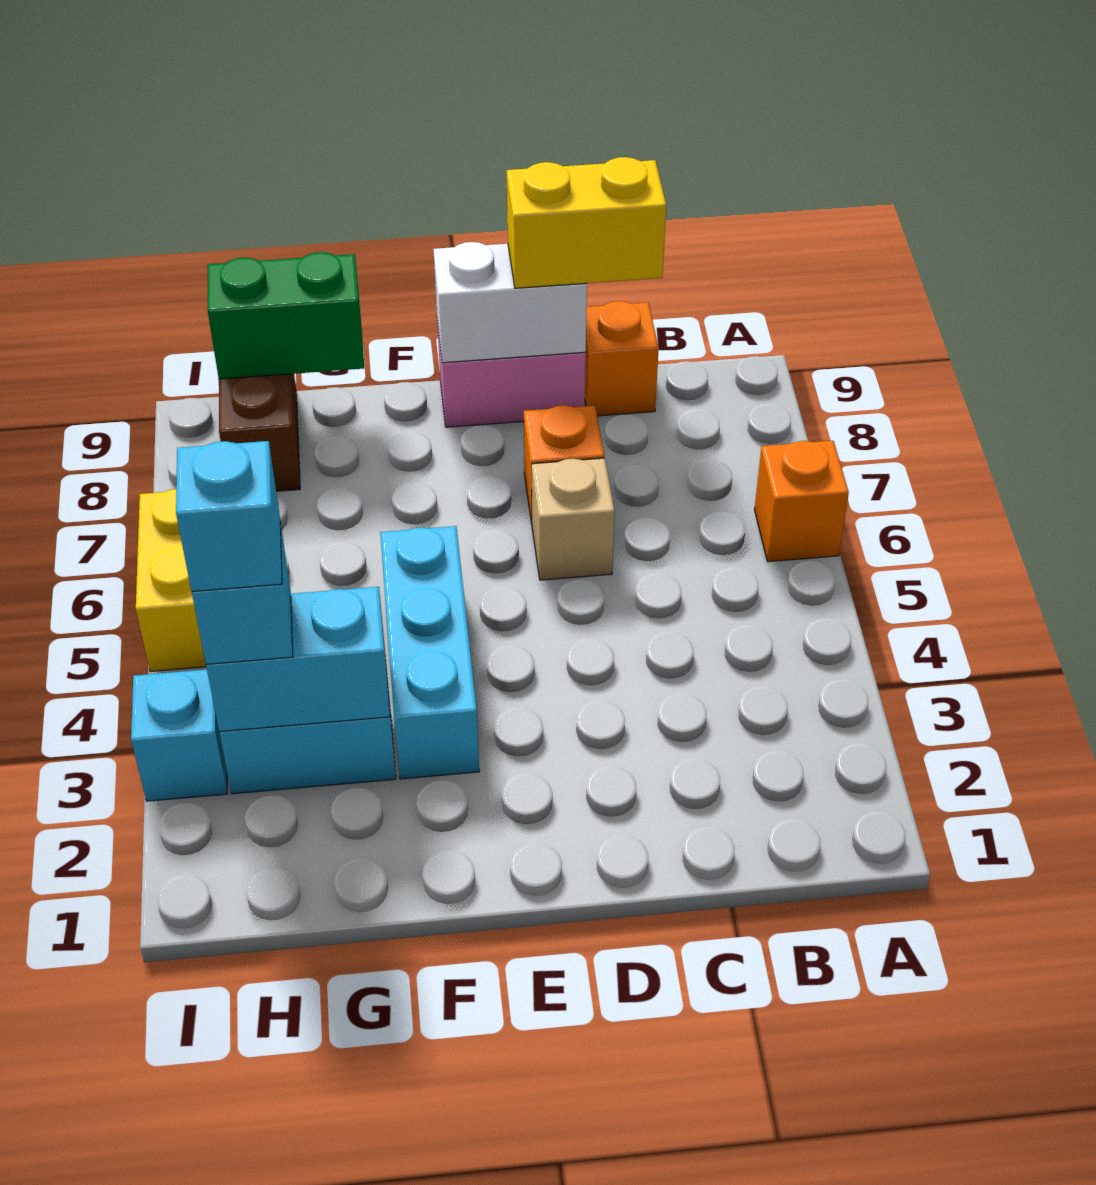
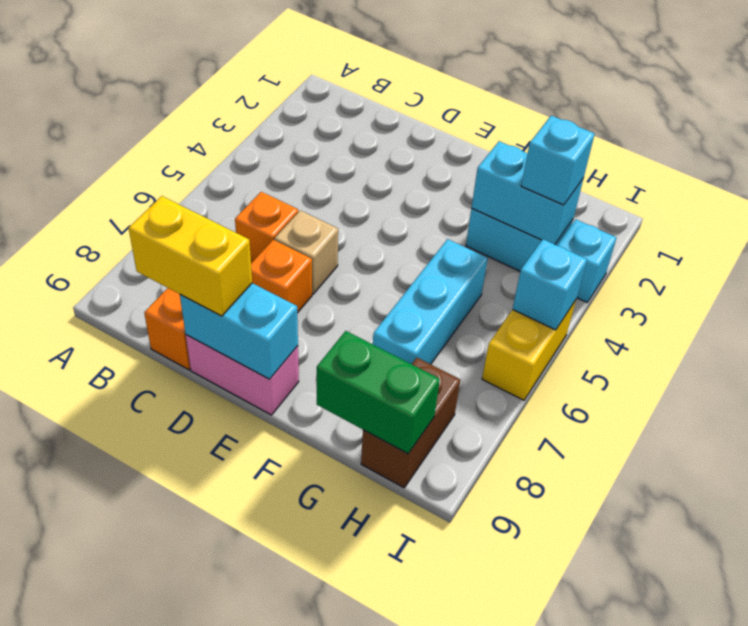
orange 1x1 brick [755,441,849,562] -> orange 1x1 brick moved to [235,192,298,263]
white 1x2 brick [433,242,587,363] -> cyan 1x2 brick [180,283,298,379]
cyan 1x3 brick [380,526,479,779] -> cyan 1x3 brick moved to [373,239,488,364]
cyan 1x1 brick [176,441,282,592] -> cyan 1x1 brick moved to [513,239,587,330]

